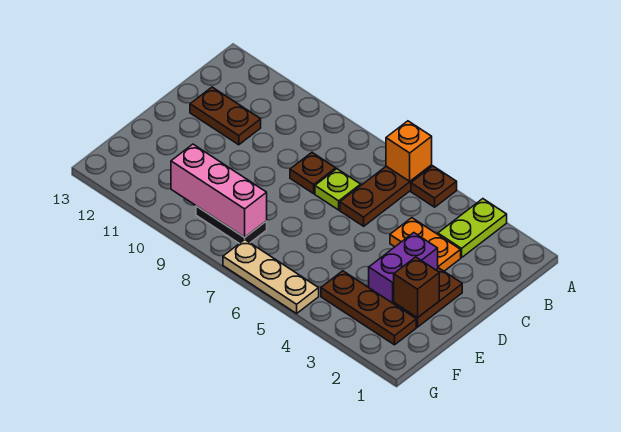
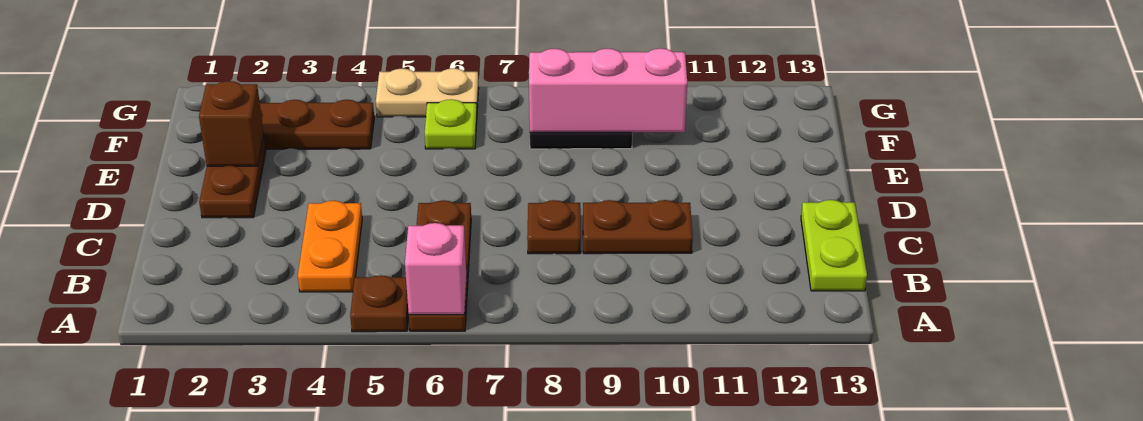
lime 1x2 plate [438,199,507,258] -> lime 1x2 plate moved to [801,200,867,291]
orange 1x1 brick [386,121,432,181] -> pink 1x1 brick [405,223,467,315]
orange 1x2 plate [390,218,461,271] -> orange 1x2 plate turned to [298,201,362,292]
lime 1x1 plate [315,169,361,210] -> lime 1x1 plate moved to [425,99,477,149]
brown 1x2 plate [190,87,261,145] -> brown 1x2 plate moved to [583,200,693,254]
purple 1x2 brick [369,233,438,304] -> none
tan 1x3 plate [223,240,319,313] -> tan 1x2 plate [376,68,479,117]

